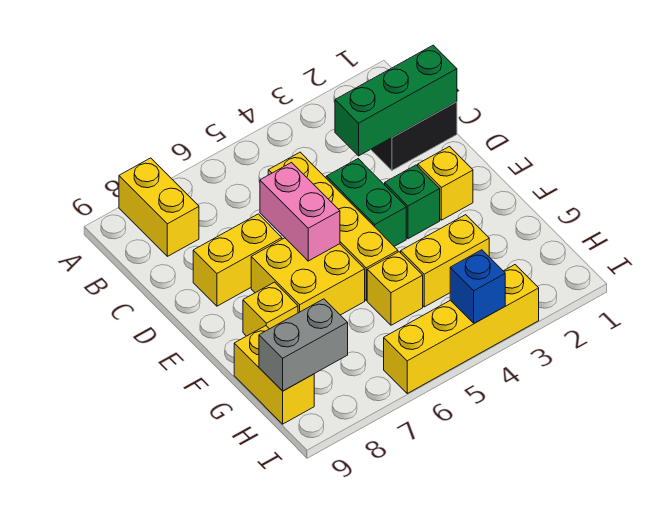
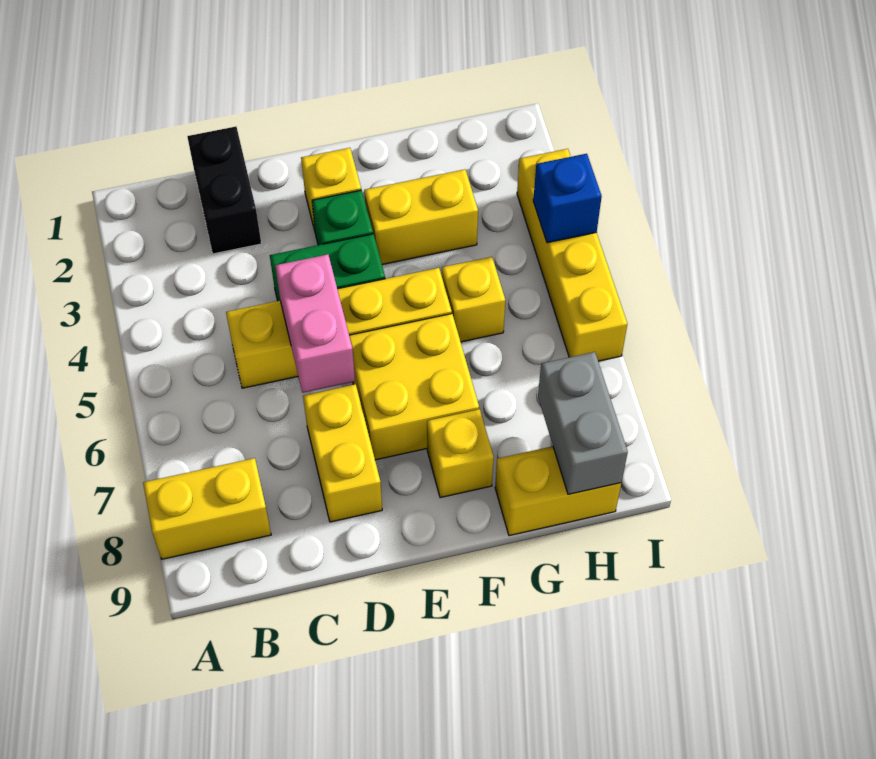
green 1x3 brick [335,45,457,156] -> none
pink 1x2 brick [260,163,340,261] -> pink 1x2 brick turned to [275,254,355,393]
yellow 1x2 brick [401,215,489,307] -> yellow 1x2 brick turned to [364,169,478,264]

